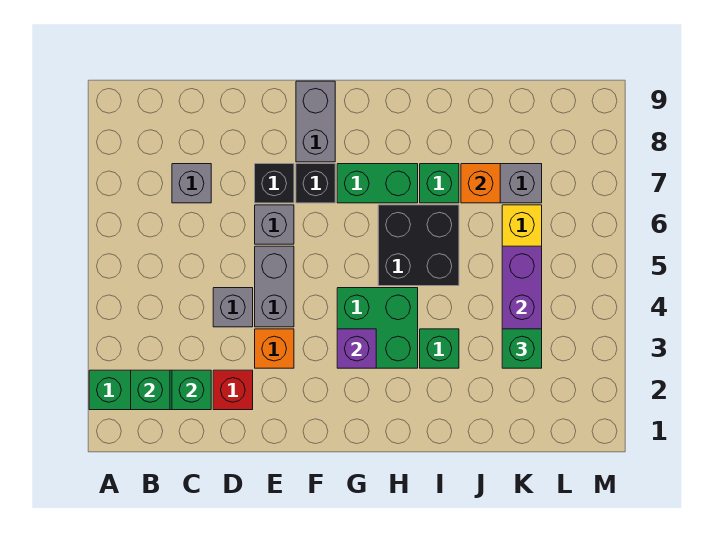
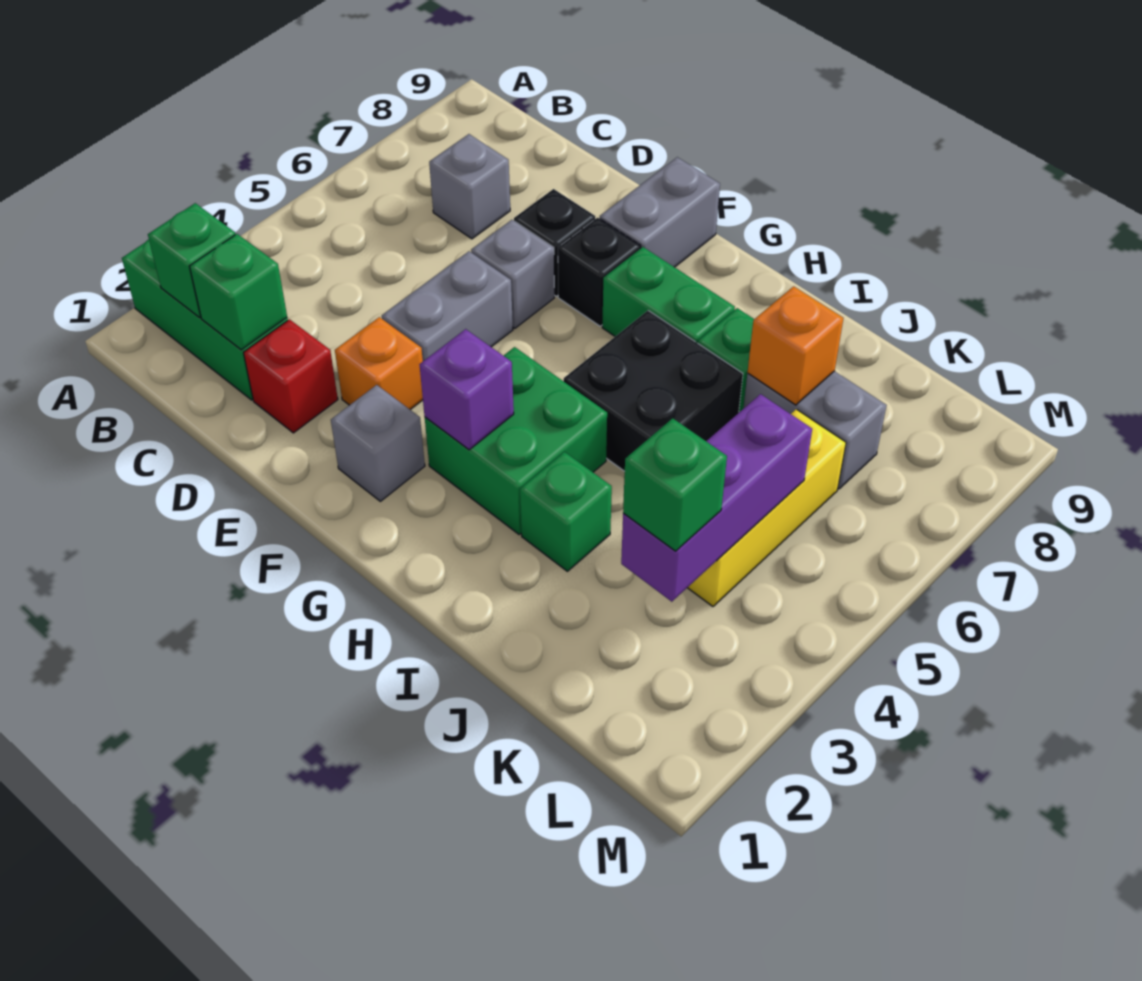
grey 1x1 brick [213,288,253,327] -> grey 1x1 brick moved to [331,385,425,501]

